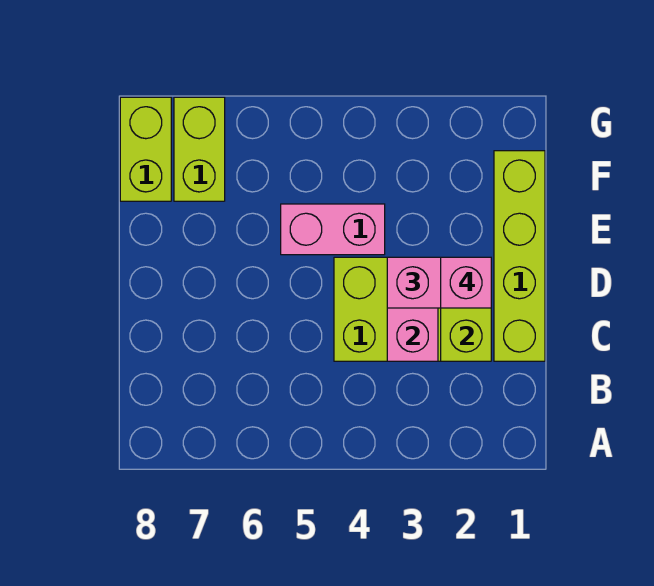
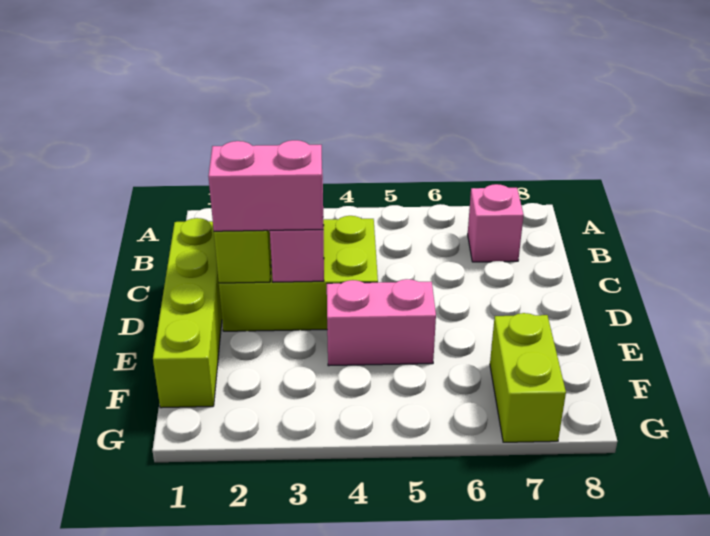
pink 1x1 brick [441,257,491,308] -> pink 1x1 brick moved to [468,184,524,262]
lime 1x2 brick [120,97,171,201] -> none

